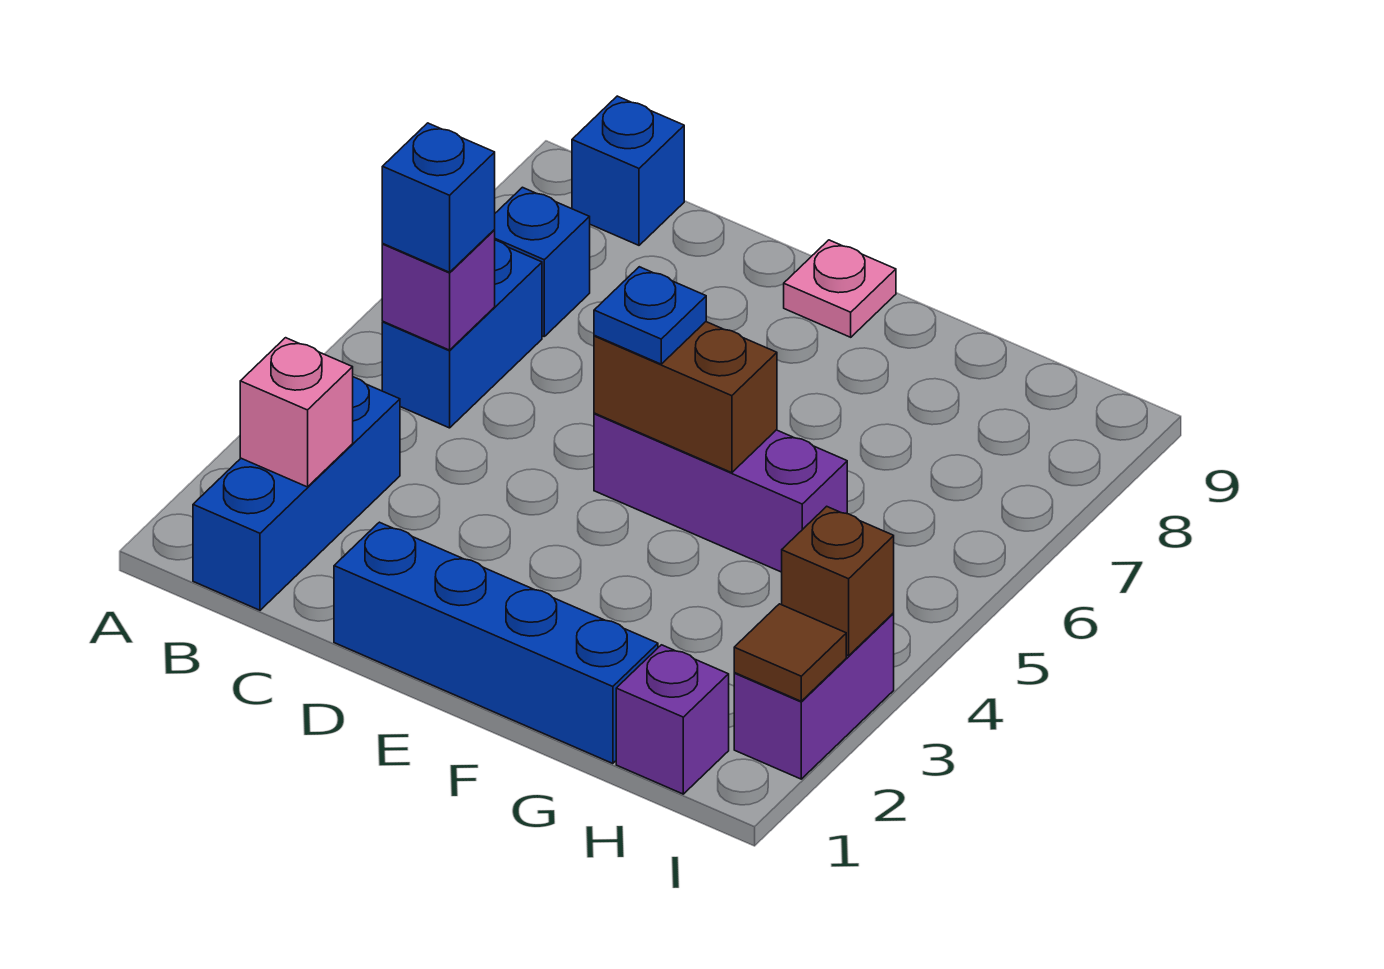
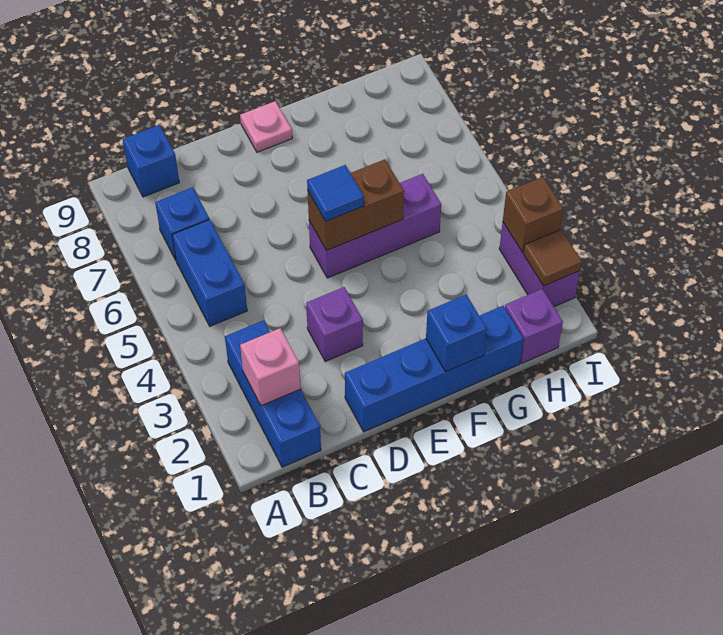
purple 1x1 brick [382,230,495,350] -> purple 1x1 brick moved to [306,287,363,361]
blue 1x1 brick [382,123,495,272] -> blue 1x1 brick moved to [426,295,487,371]
blue 1x1 plate [594,267,706,364] -> blue 1x1 tile [307,165,364,221]

